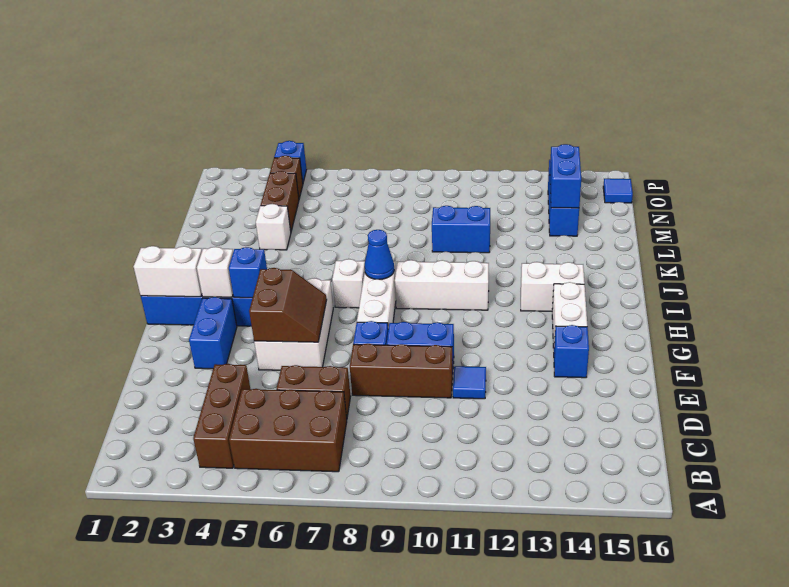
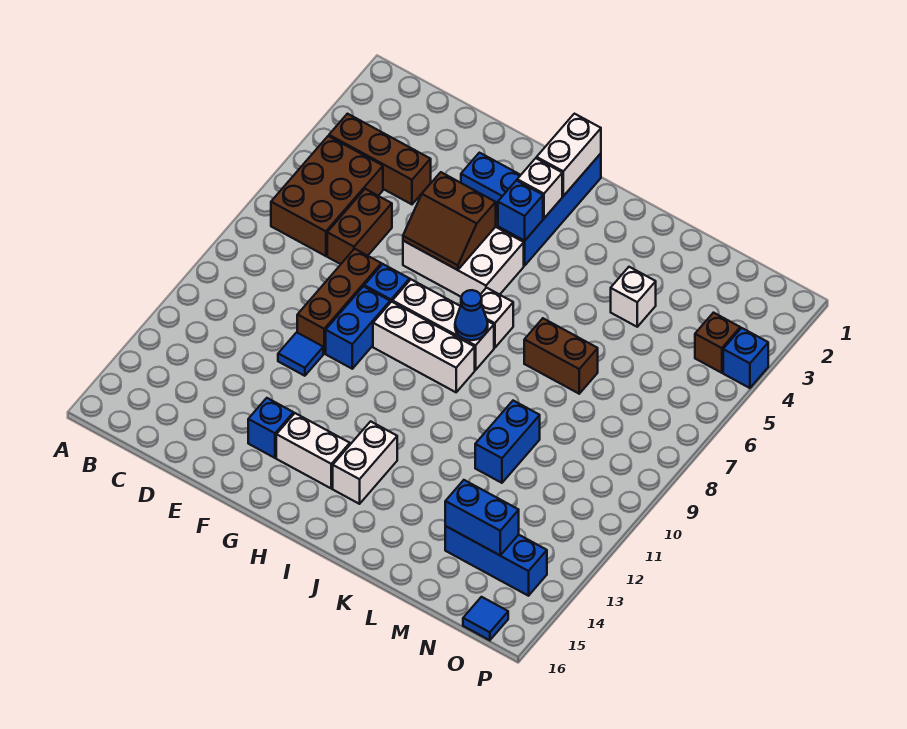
white 1x3 brick [395,260,489,310] -> white 1x3 brick turned to [373,302,475,392]
brown 1x2 brick [261,171,299,231] -> brown 1x2 brick moved to [524,318,598,394]

